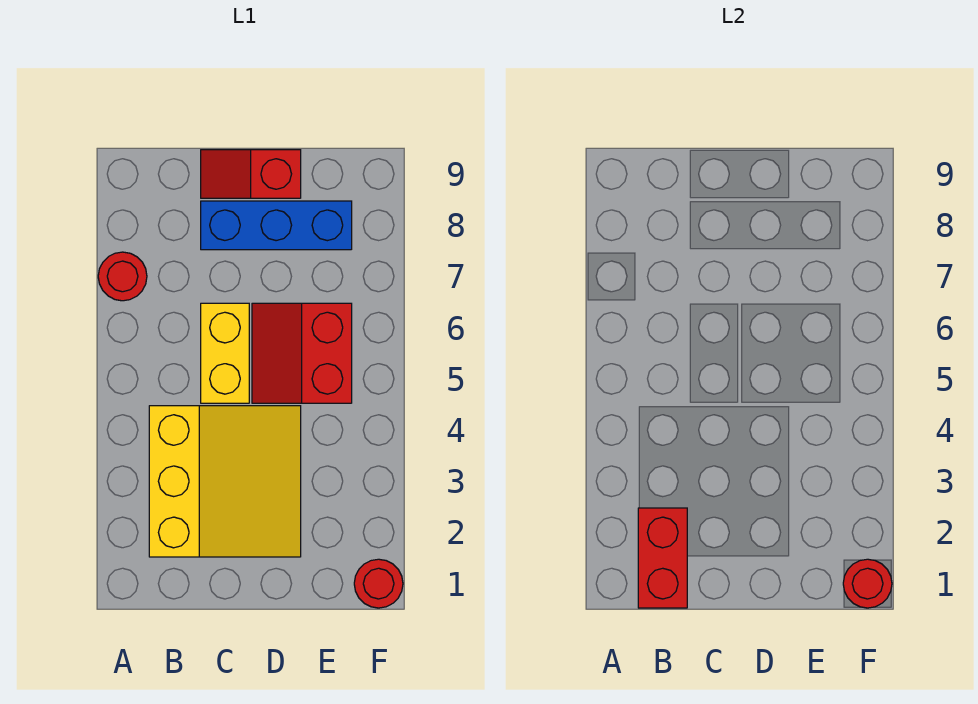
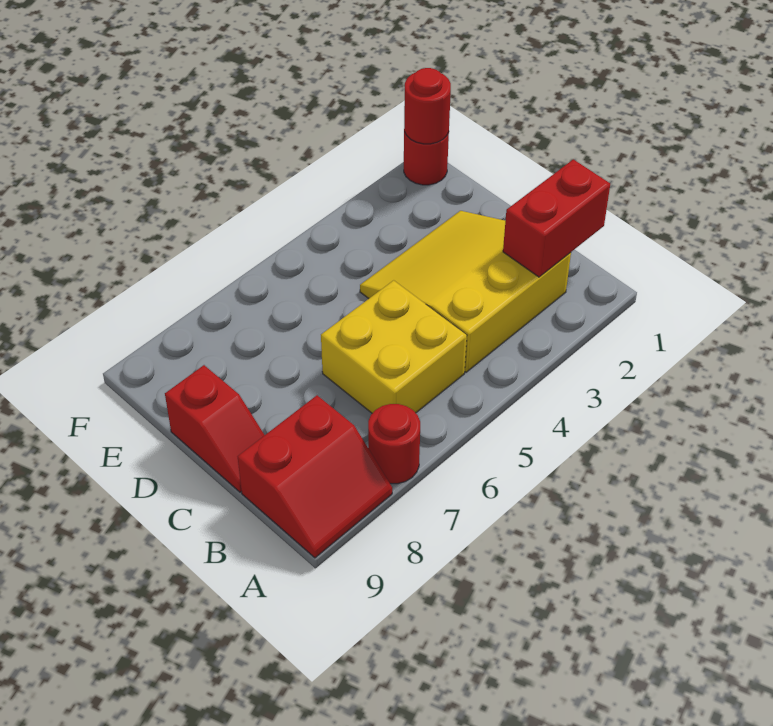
yellow 1x2 brick [201,303,249,403] -> yellow 2x2 brick [321,280,467,413]
blue 1x3 brick [201,201,352,250] -> none
red 2x2 slope [252,303,352,403] -> red 2x2 slope moved to [238,395,392,558]

